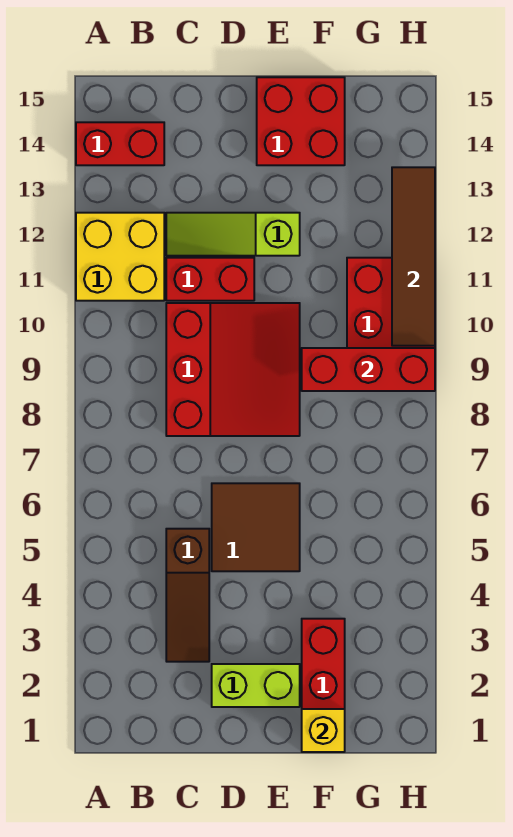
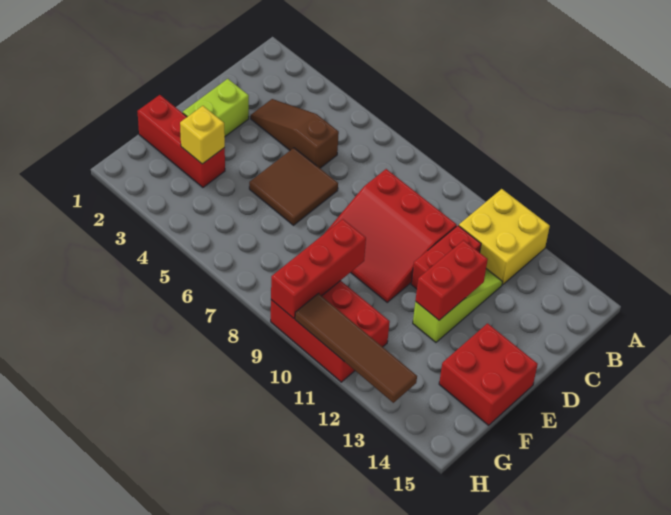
red 1x2 brick [76,122,164,165] -> red 1x2 brick moved to [415,240,488,320]
yellow 1x1 brick [302,709,345,752] -> yellow 1x1 brick moved to [180,106,225,164]

